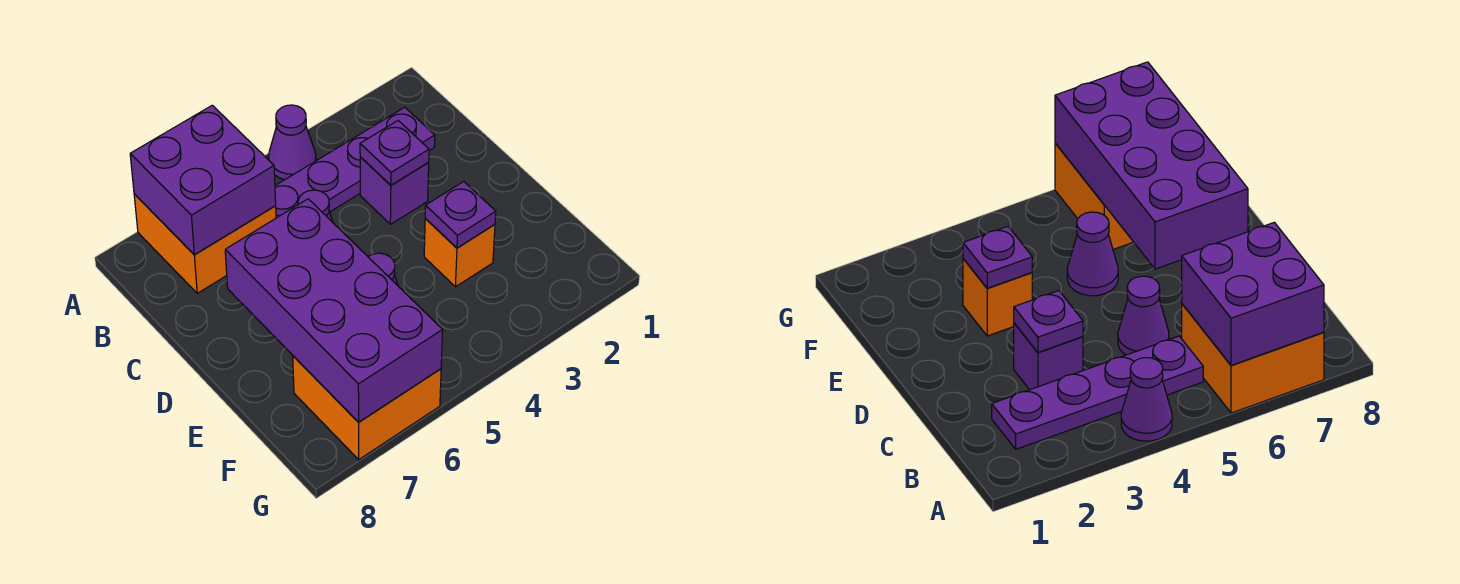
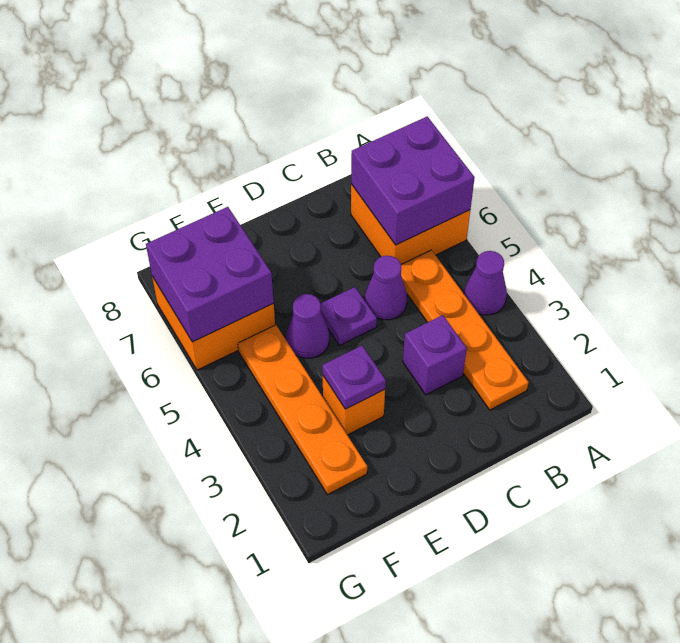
purple 1x4 plate [275,107,435,218] -> orange 1x4 plate [401,250,529,410]
purple 1x1 plate [360,121,429,185] -> purple 1x1 plate moved to [321,287,377,345]
purple 2x4 brick [225,199,443,422] -> purple 2x2 brick [146,207,274,342]
none -> orange 1x4 plate [238,325,367,495]

